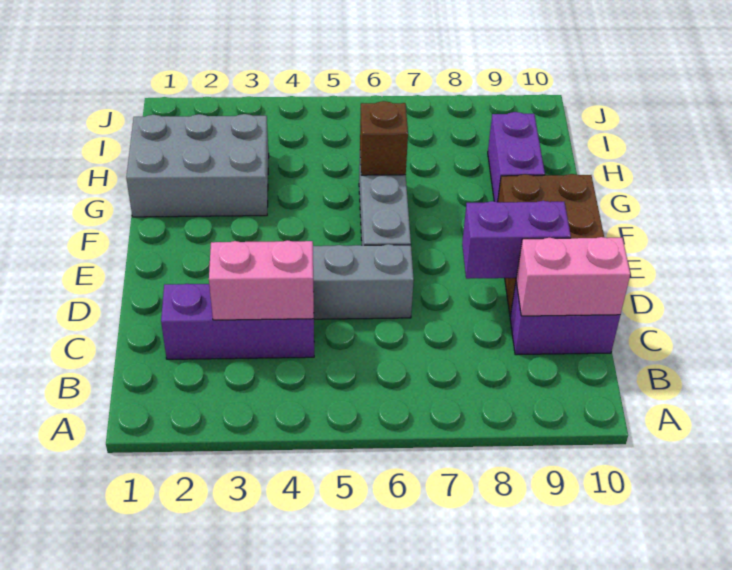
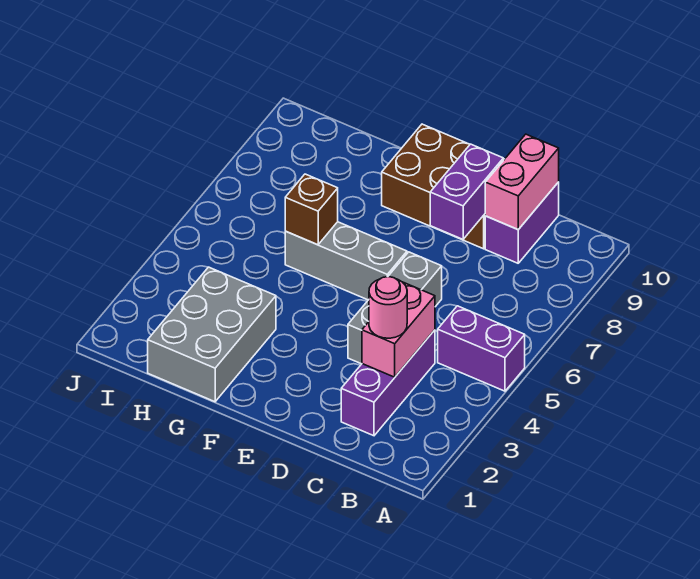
none -> pink 1x1 round brick [369,277,407,338]
purple 1x2 brick [488,112,545,202] -> purple 1x2 brick moved to [438,306,525,391]

